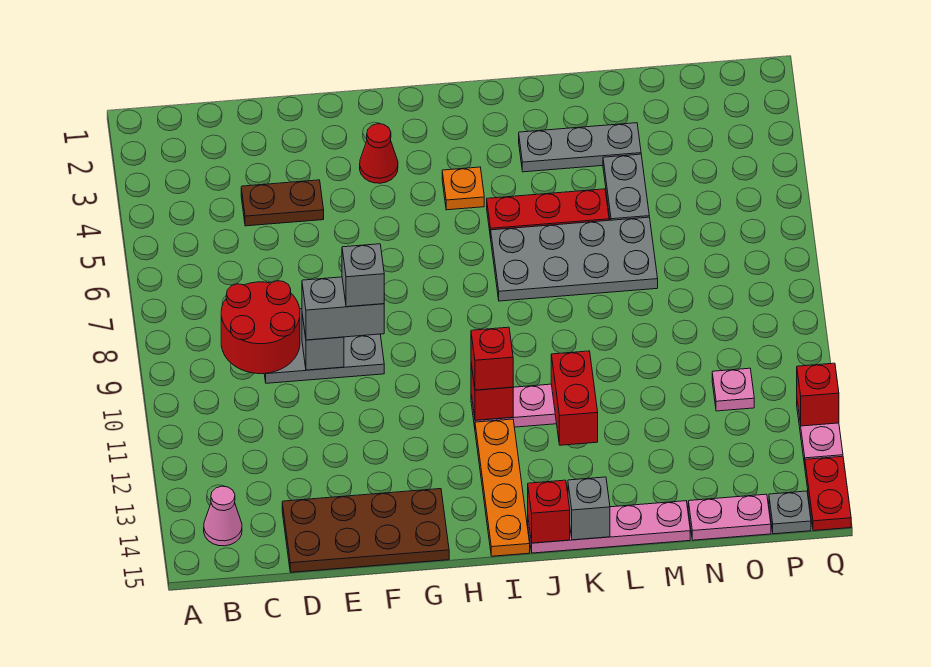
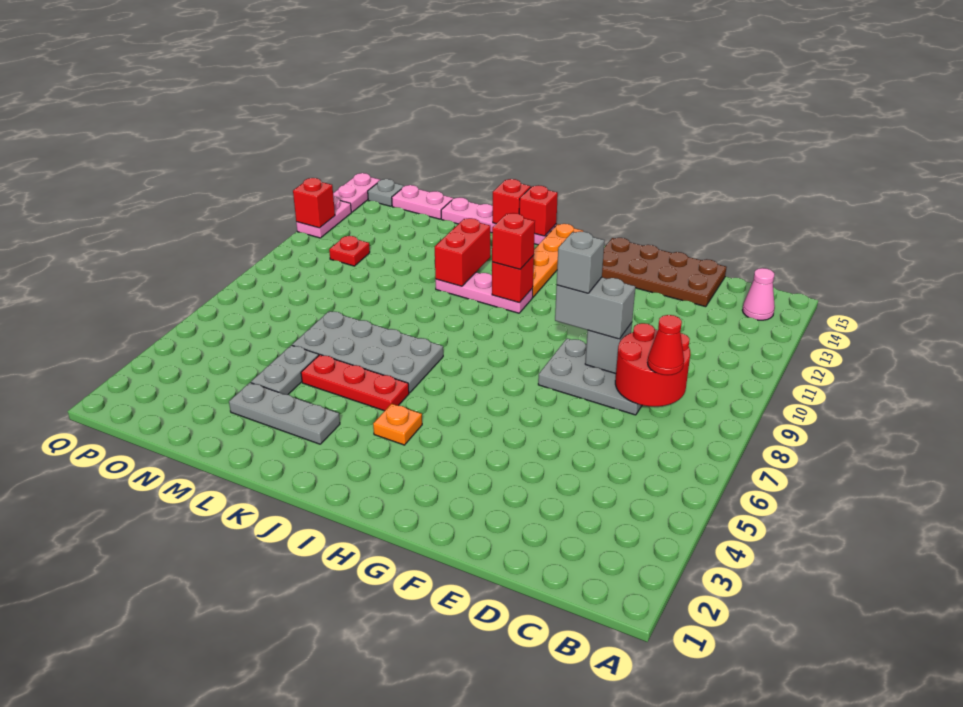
brown 1x2 plate [241,180,324,226] -> none
red 1x1 cone [360,124,398,183] -> red 1x1 cone moved to [648,315,684,375]
grey 1x1 brick [568,477,610,540] -> red 1x1 brick [493,179,531,224]
pink 1x1 plate [712,368,754,411] -> red 1x1 plate [329,236,370,266]
red 1x2 plate [805,456,851,531] -> pink 1x2 plate [333,173,380,212]

